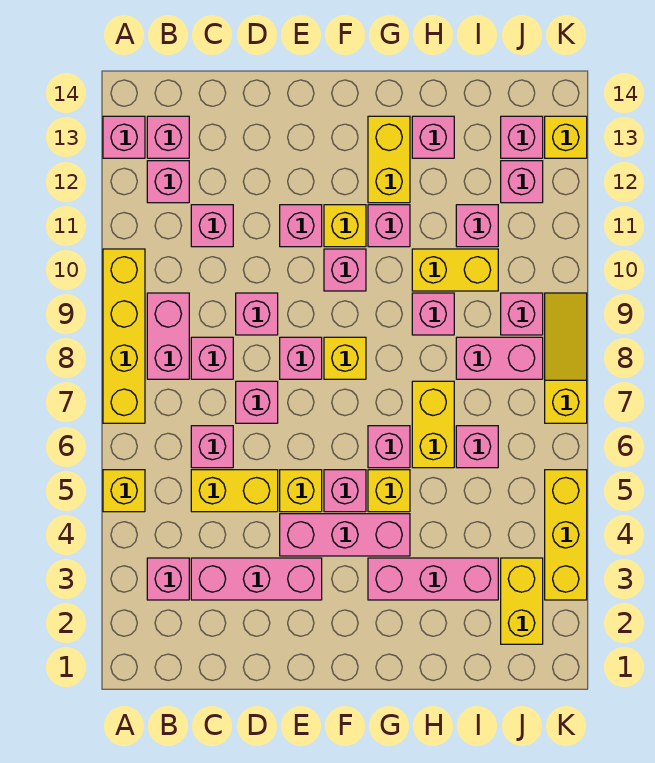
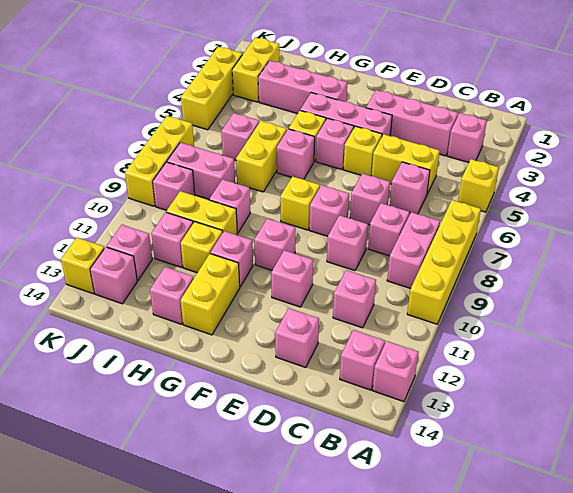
pink 1x1 brick [147,161,189,203] -> pink 1x1 brick moved to [275,308,319,367]
yellow 1x1 brick [324,205,366,247] -> yellow 1x1 brick moved to [181,222,223,273]
yellow 1x3 slope [545,293,587,423] -> yellow 1x3 brick [125,116,194,206]

